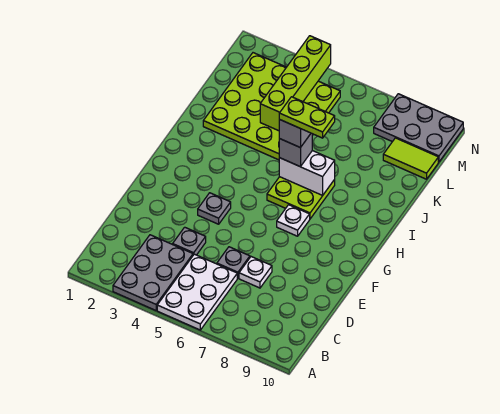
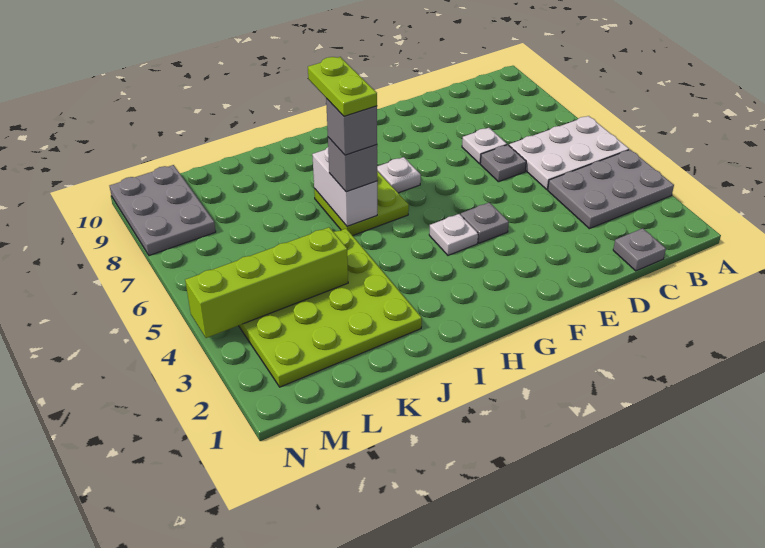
grey 1x1 plate [173,227,206,255] -> grey 1x1 plate moved to [613,228,666,271]
none -> white 1x1 plate [429,214,478,255]
lime 1x2 tile [383,138,438,179] -> none

